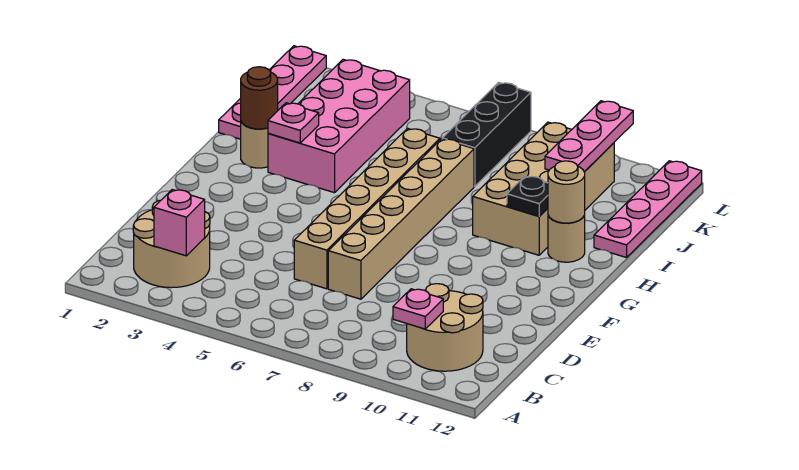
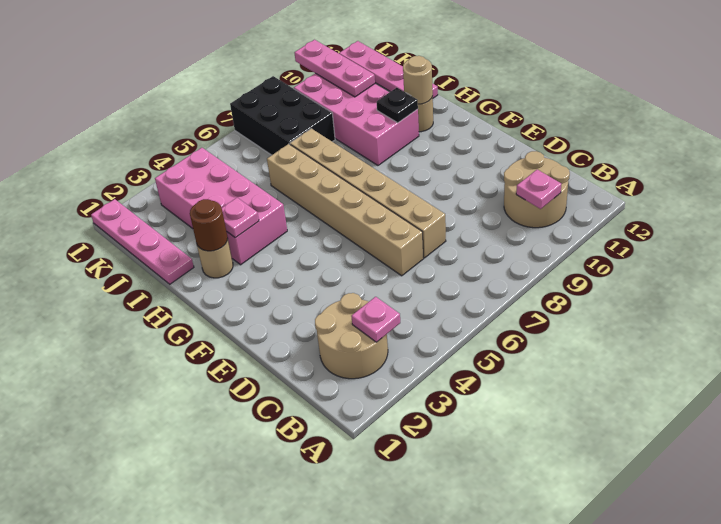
pink 1x1 brick [154,190,205,256] -> pink 1x1 plate [351,297,400,342]
tan 2x4 brick [473,122,614,255] -> pink 2x4 brick [294,73,419,165]
black 1x3 brick [442,82,531,186] -> black 2x3 brick [230,76,335,155]

